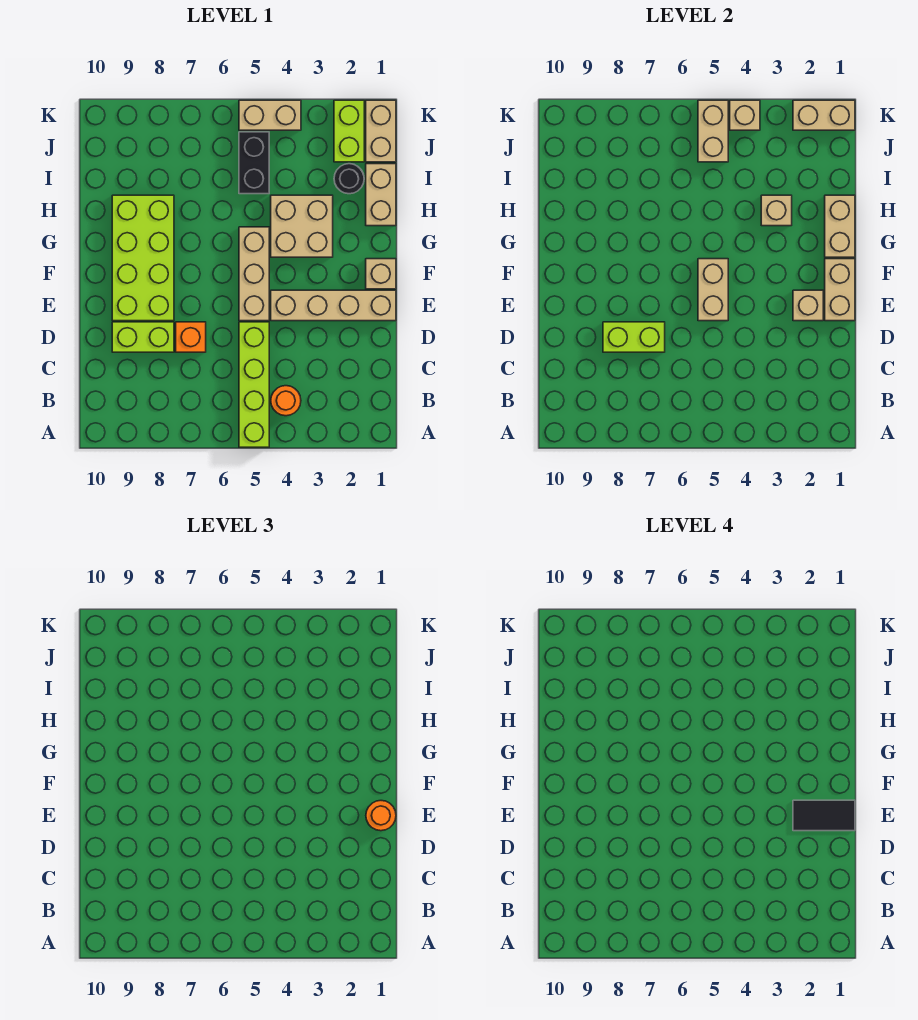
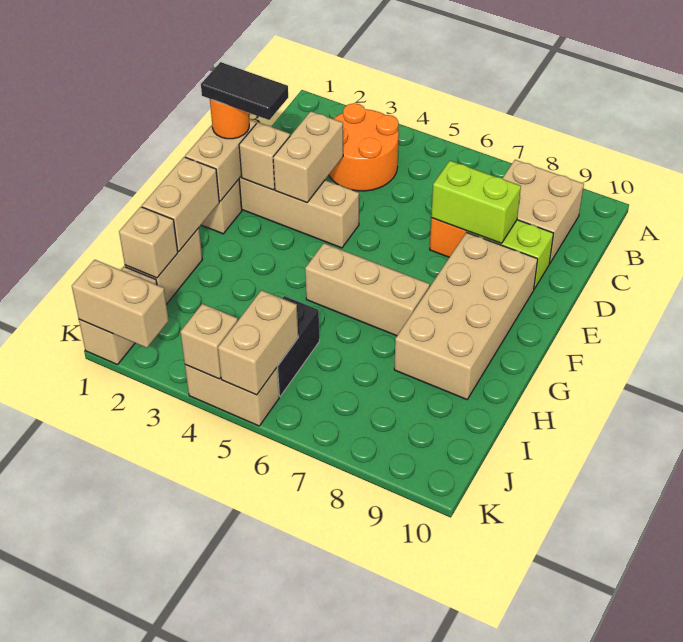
lime 1x4 brick [239,322,269,447] -> none
orange 1x1 round brick [271,386,301,416] -> orange 2x2 round brick [329,103,399,191]
tan 1x3 brick [239,227,269,321] -> tan 1x3 brick turned to [305,243,430,336]
tan 1x2 brick [698,259,728,321] -> tan 1x2 brick moved to [273,111,343,203]
lime 2x4 brick [112,195,174,321] -> tan 2x4 brick [394,233,538,399]
tan 2x2 brick [271,195,333,257] -> tan 2x2 brick moved to [502,160,584,264]
tan 1x1 brick [761,195,792,226] -> tan 1x1 brick moved to [119,207,178,278]
black 1x1 round brick [334,164,364,194] -> none
lime 1x2 brick [334,100,364,162] -> none

